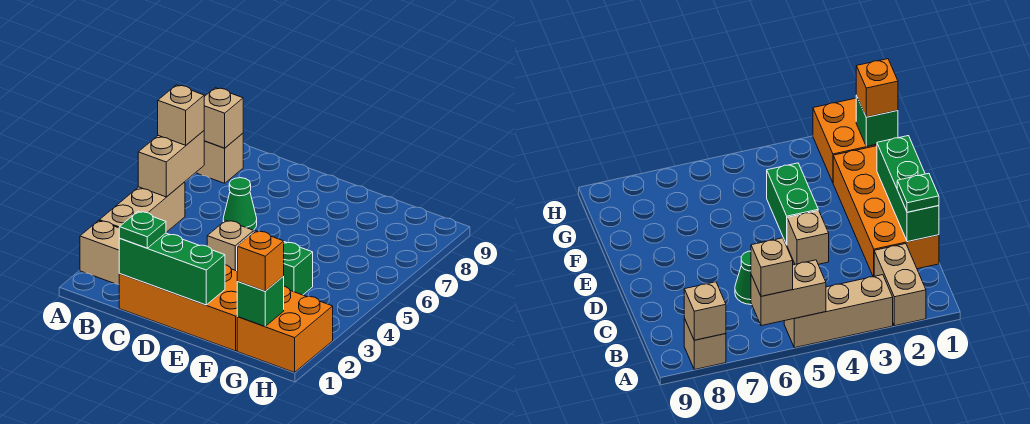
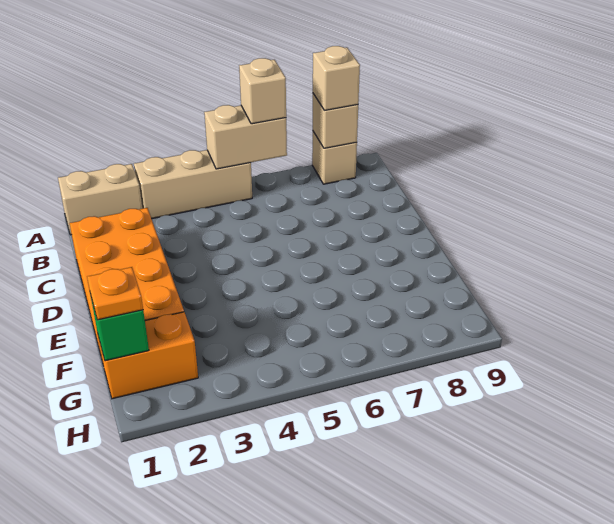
tan 1x2 brick [80,221,120,284] -> tan 1x2 brick turned to [58,164,142,235]
green 1x3 brick [119,233,225,305] -> none
green 1x1 plate [119,211,166,248] -> none
green 1x1 cone [223,178,257,230] -> none
tan 1x1 brick [207,220,254,271] -> tan 1x1 brick moved to [313,46,360,110]
green 1x2 brick [241,237,313,295] -> none
orange 2x2 brick [237,286,333,372] -> orange 1x2 brick [98,312,198,399]
orange 1x1 brick [237,231,284,291] -> orange 1x1 plate [87,267,143,320]

